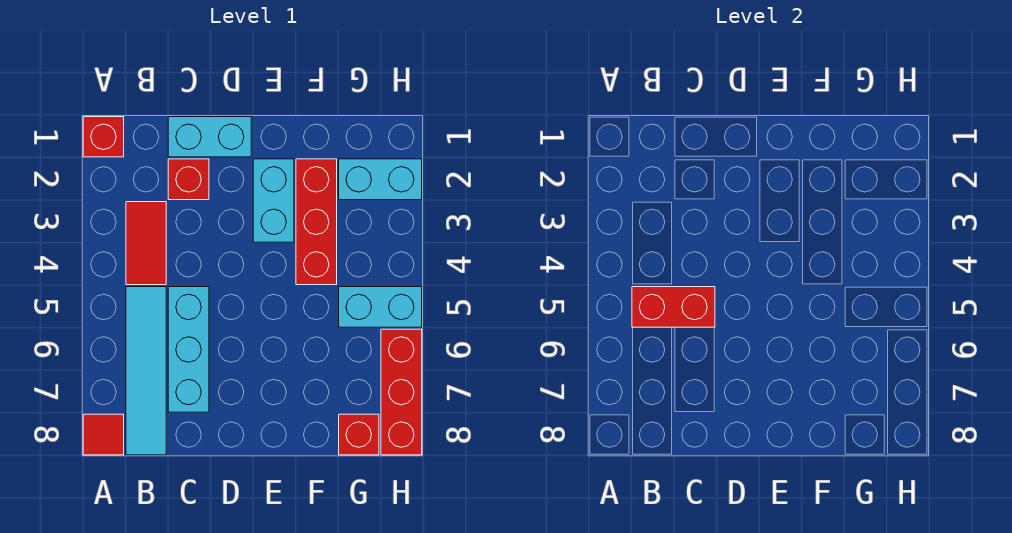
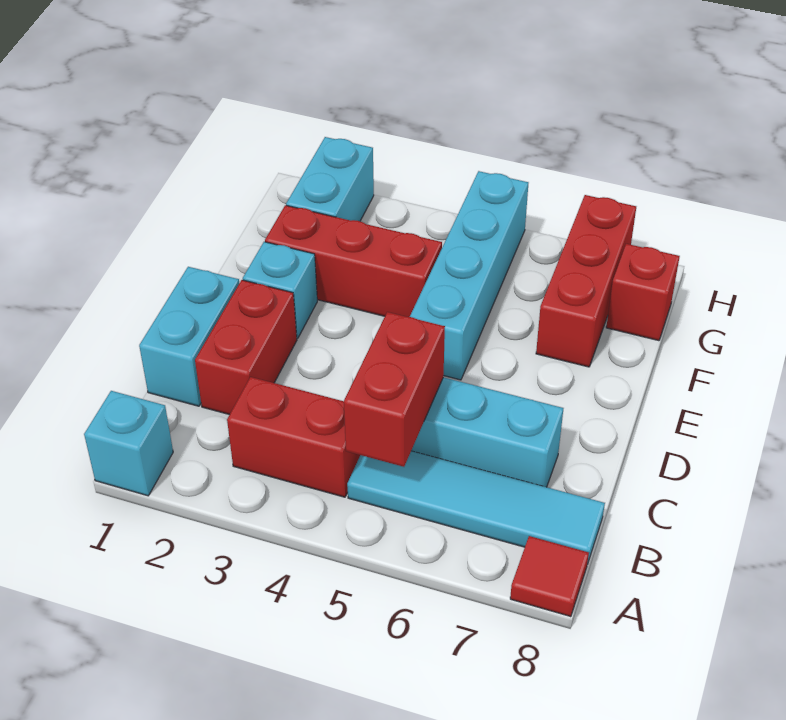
red 1x1 brick [83,117,124,157] -> cyan 1x1 brick [84,391,173,496]
red 1x2 tile [126,202,166,285] -> red 1x2 brick [227,377,360,497]
red 1x1 brick [168,159,209,200] -> red 1x2 brick [195,280,297,415]
cyan 1x2 brick [253,159,294,242] -> cyan 1x1 brick [243,242,317,338]
cyan 1x2 brick [339,287,422,327] -> cyan 1x4 brick [410,171,528,380]
red 1x3 brick [381,329,422,455] -> red 1x3 brick turned to [536,195,636,367]

